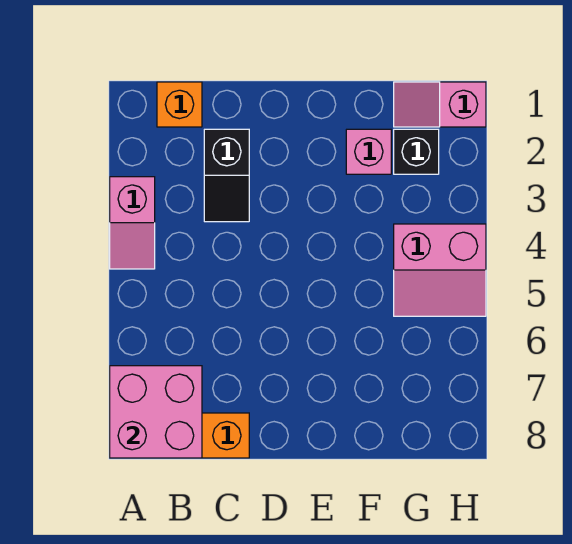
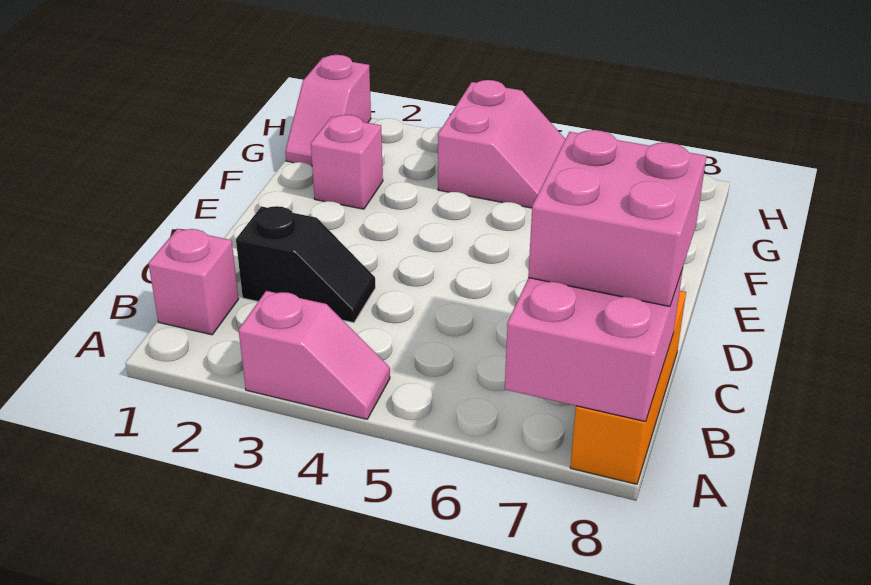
orange 1x1 brick [157,82,202,127] -> pink 1x1 brick [148,229,239,335]
none -> pink 2x2 brick [528,130,706,306]
black 1x1 brick [394,129,439,174] -> none

